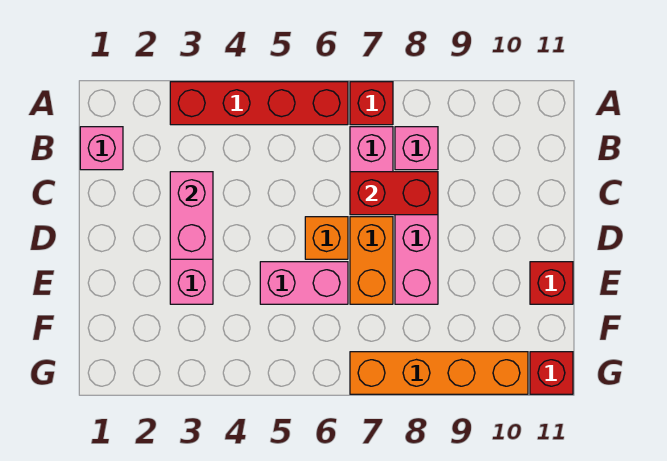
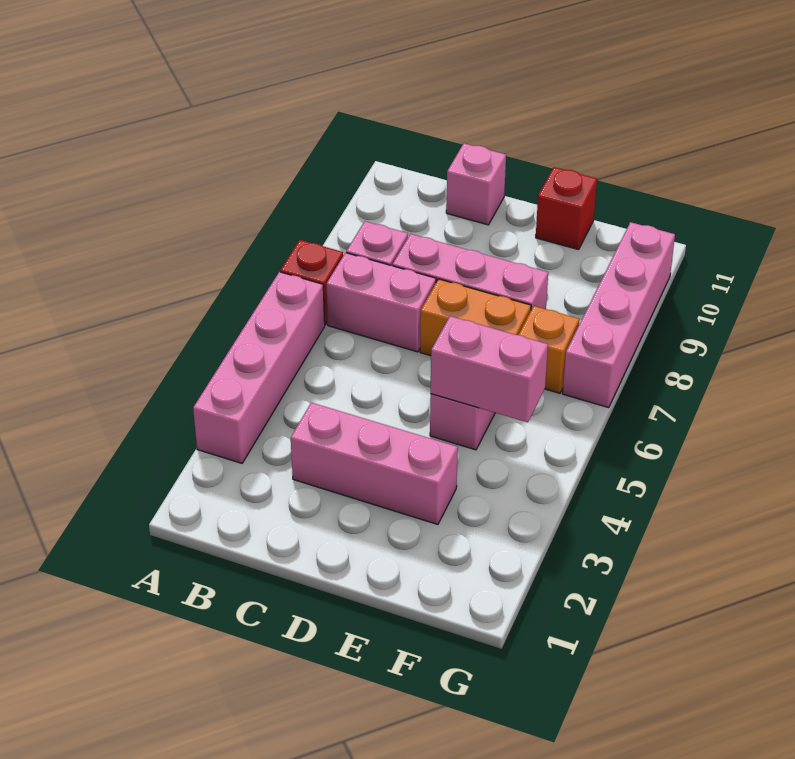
red 1x4 brick [170,82,348,125] -> pink 1x4 brick [193,272,325,463]
pink 1x1 brick [80,127,123,170] -> pink 1x1 brick moved to [446,143,506,225]
pink 1x2 brick [170,172,213,259] -> pink 1x2 brick moved to [431,316,548,422]
red 1x2 brick [350,172,438,215] -> none
orange 1x1 brick [305,217,348,259] -> orange 1x1 brick moved to [519,306,580,393]
orange 1x4 brick [350,352,528,394] -> pink 1x4 brick [563,222,675,408]
red 1x1 brick [530,352,573,394] -> none

